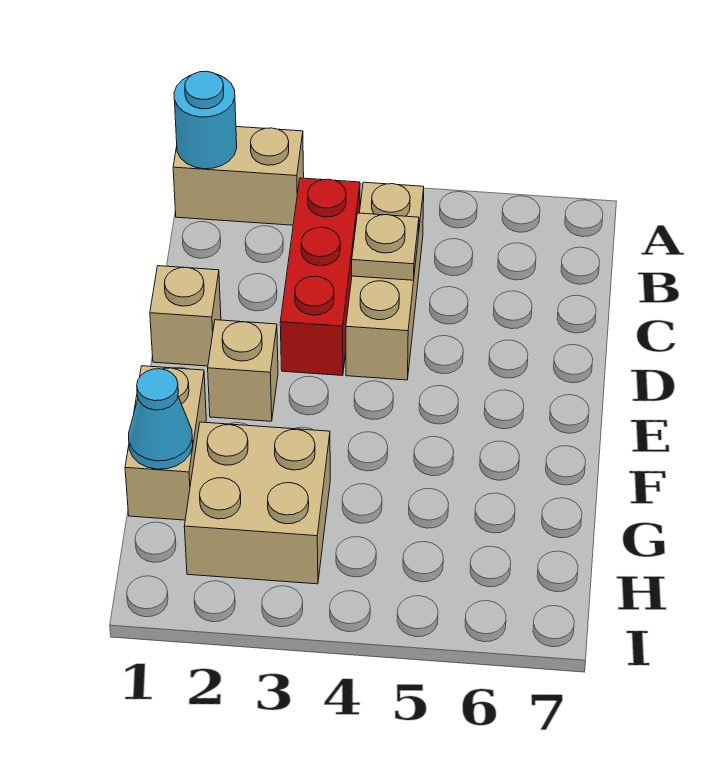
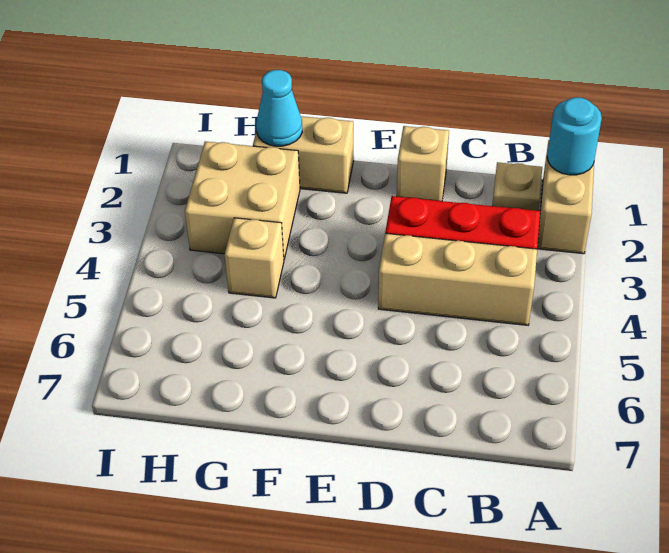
tan 1x1 plate [352,213,419,280] -> tan 1x1 plate moved to [492,162,542,211]
tan 1x1 brick [208,320,278,421] -> tan 1x1 brick moved to [225,218,284,298]

